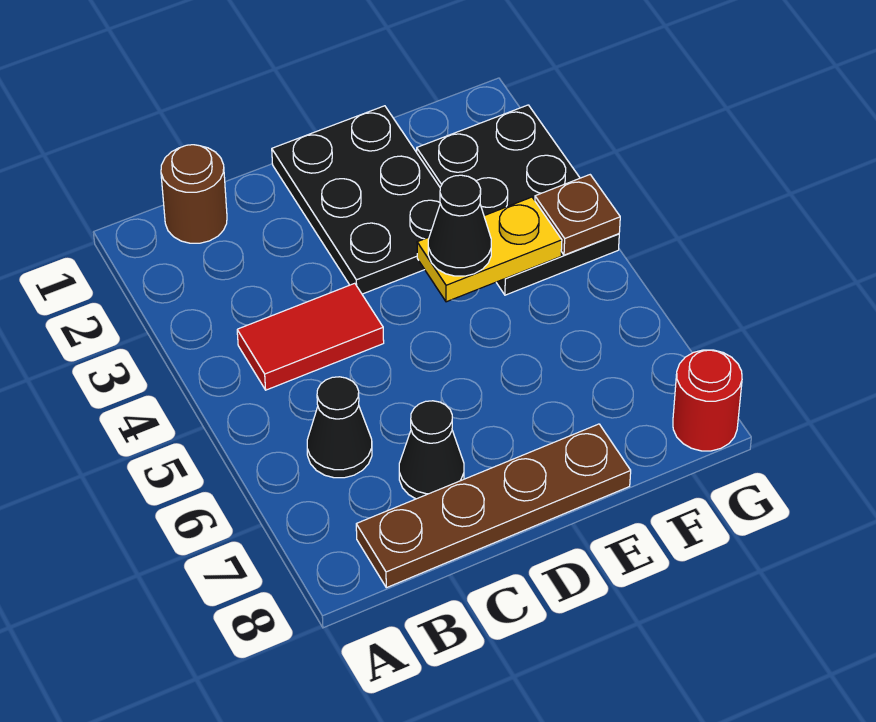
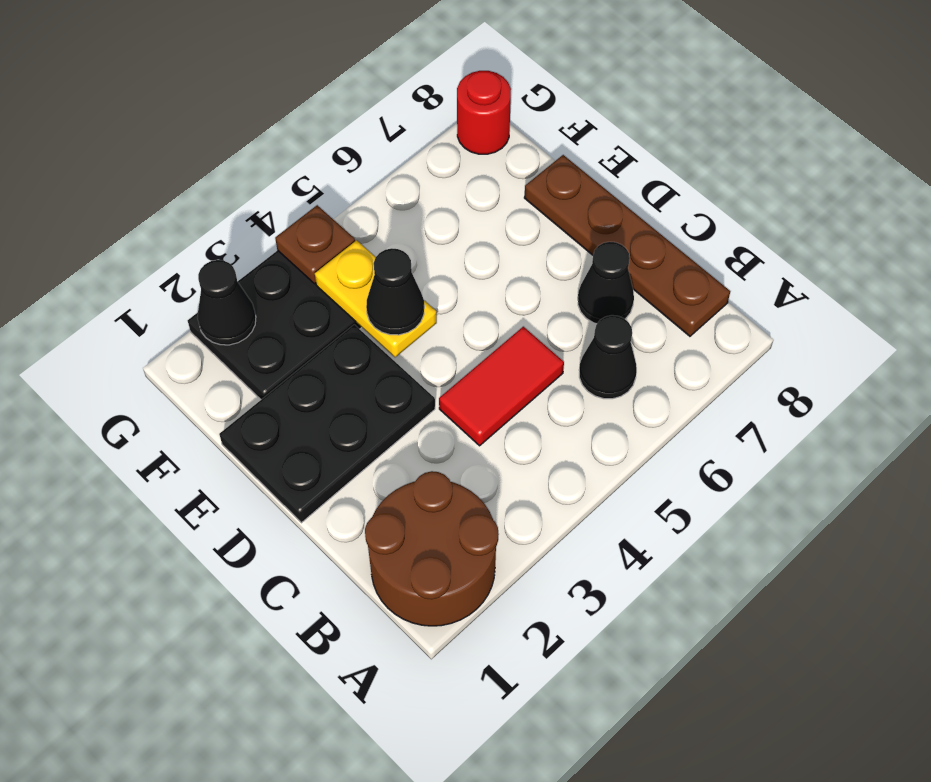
brown 1x1 round brick [161,145,227,243] -> brown 2x2 round brick [365,471,499,626]
red 1x2 tile [237,283,384,390] -> red 1x2 tile turned to [439,327,564,446]
none -> black 1x1 cone [197,260,256,345]

